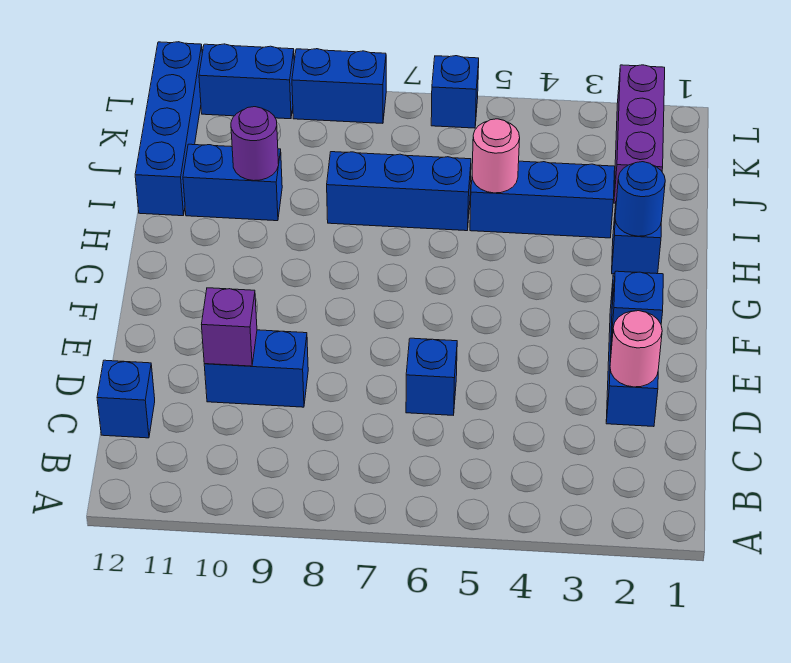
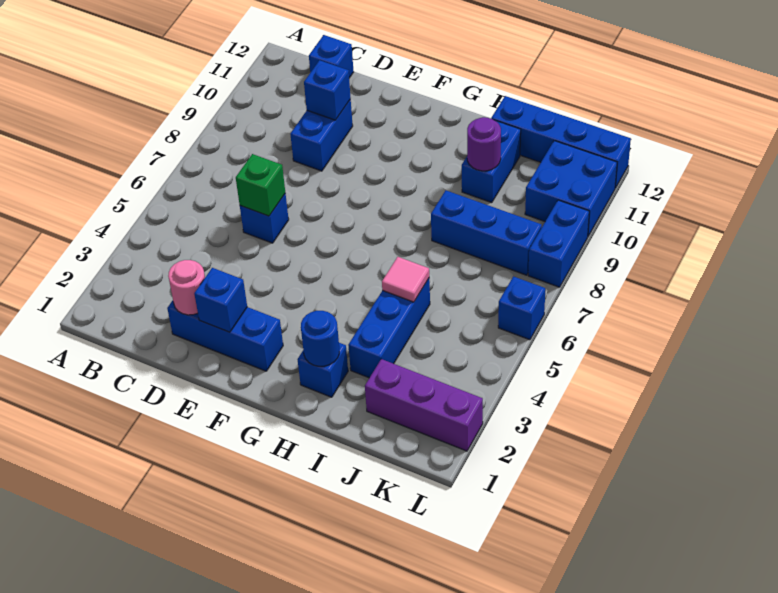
none -> green 1x1 brick [236,154,285,216]
purple 1x1 brick [202,288,257,366] -> blue 1x1 brick [304,60,351,120]
pink 1x1 round brick [472,119,520,193] -> pink 1x1 tile [382,257,429,302]
blue 1x3 brick [327,152,471,231] -> blue 1x3 brick turned to [431,190,542,275]
blue 1x2 brick [199,44,294,119] -> blue 2x2 brick [525,141,617,236]

